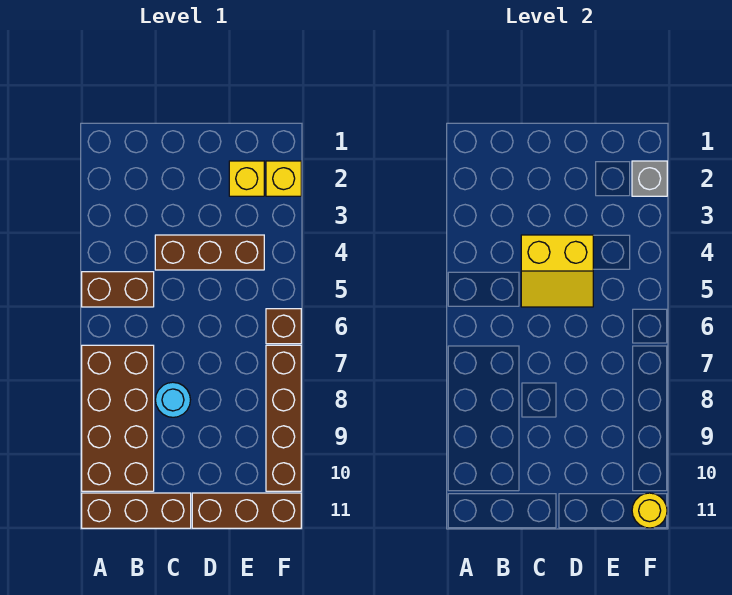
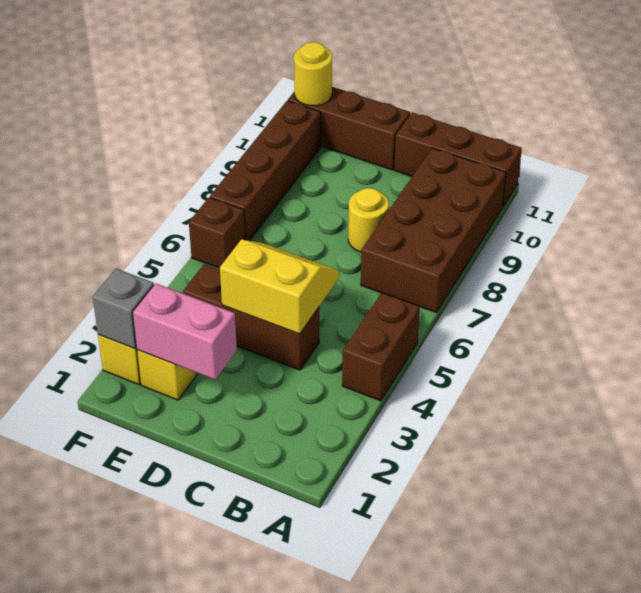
brown 1x2 brick [82,272,154,307] -> brown 1x2 brick turned to [342,293,420,401]
cyan 1x1 round brick [155,382,190,417] -> yellow 1x1 round brick [348,188,389,252]
none -> pink 1x2 brick [133,283,237,380]

